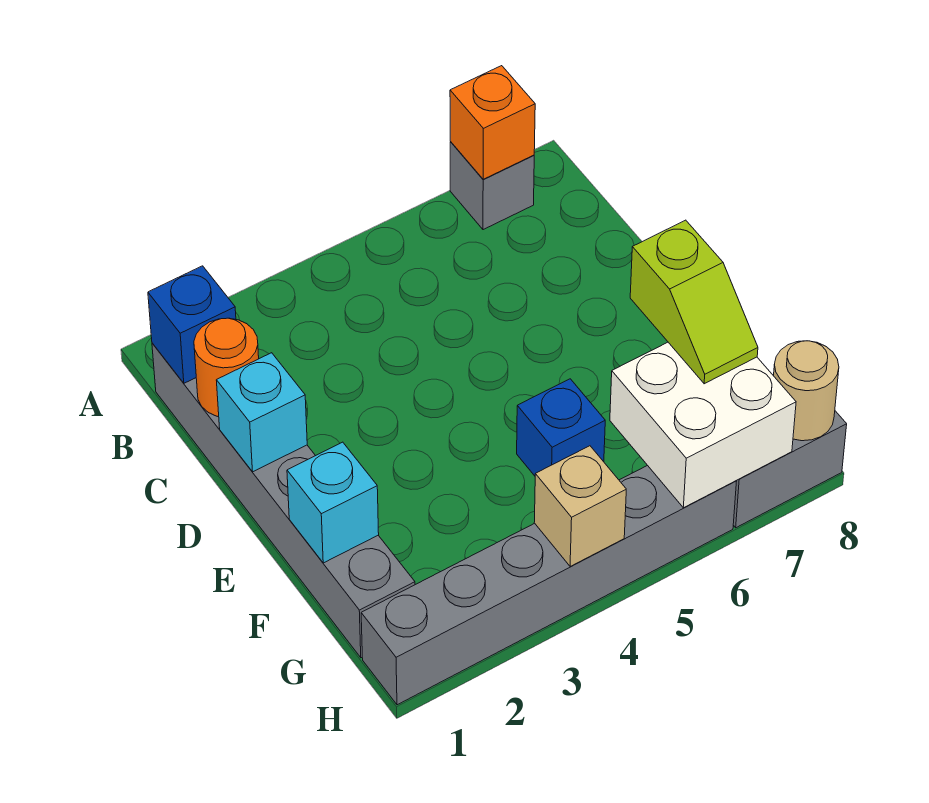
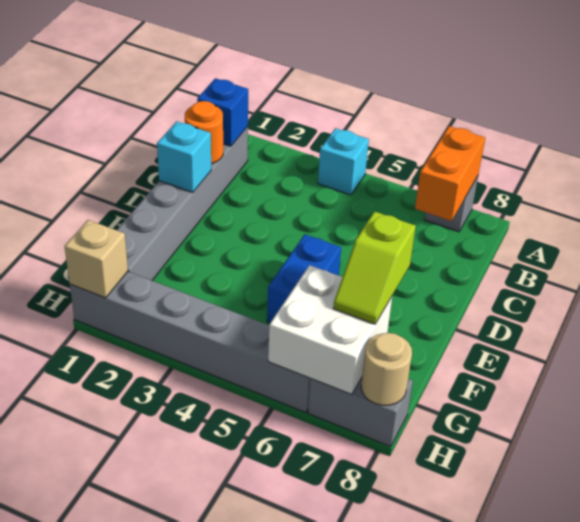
orange 1x1 brick [450,66,535,179] -> orange 1x2 brick [415,126,485,221]
cyan 1x1 brick [287,442,379,563] -> cyan 1x1 brick moved to [318,128,369,195]
blue 1x1 brick [517,379,605,476] -> blue 1x2 brick [267,234,341,323]
tan 1x1 brick [534,446,626,566] -> tan 1x1 brick moved to [65,220,128,298]

